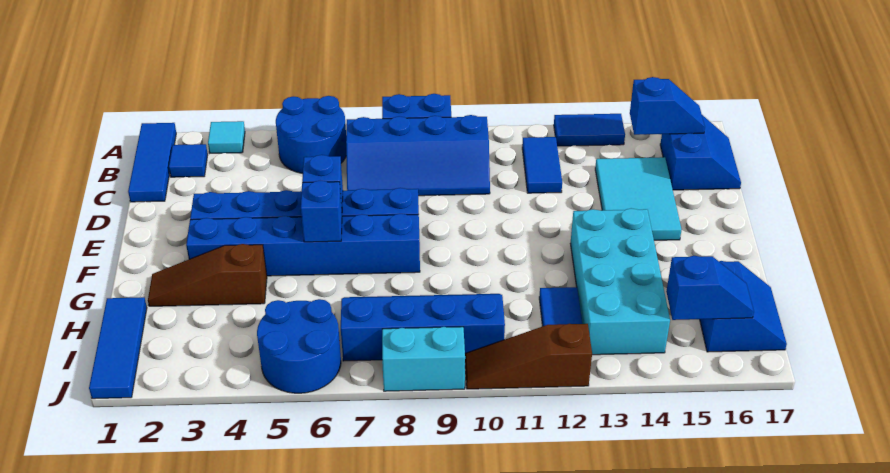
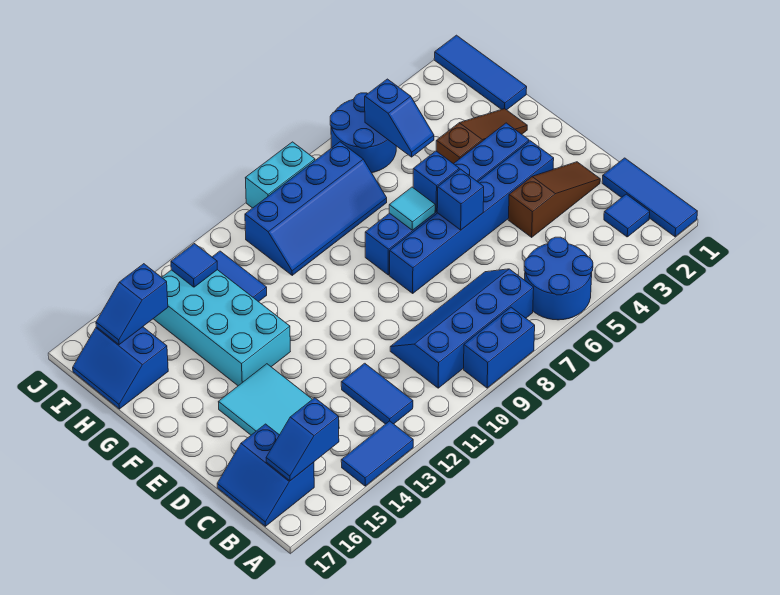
cyan 1x1 tile [208,121,245,153] -> cyan 1x1 tile moved to [389,187,435,230]
none -> blue 1x2 slope [365,79,434,157]
none -> blue 1x1 tile [171,244,217,287]
brown 1x3 slope [465,324,592,389] -> brown 1x3 slope moved to [508,162,600,237]

